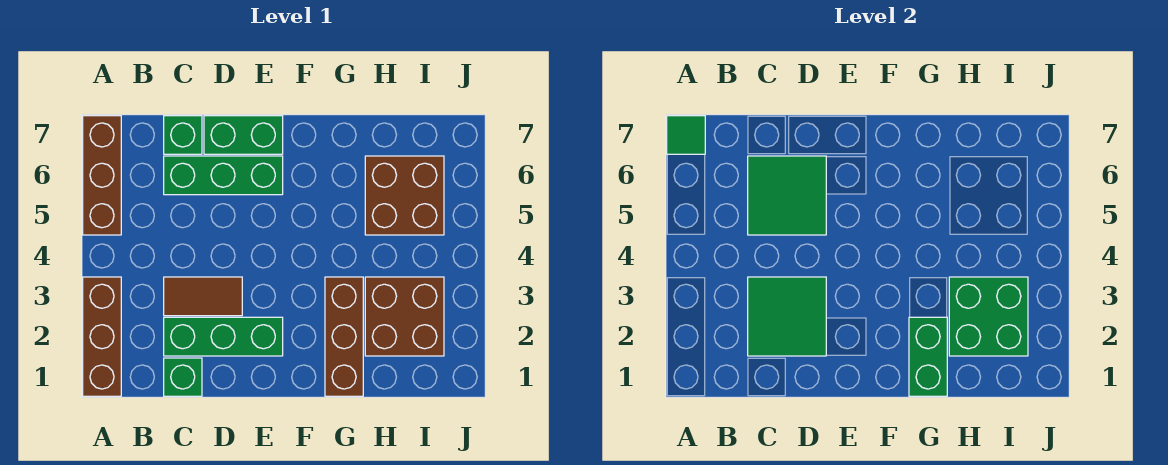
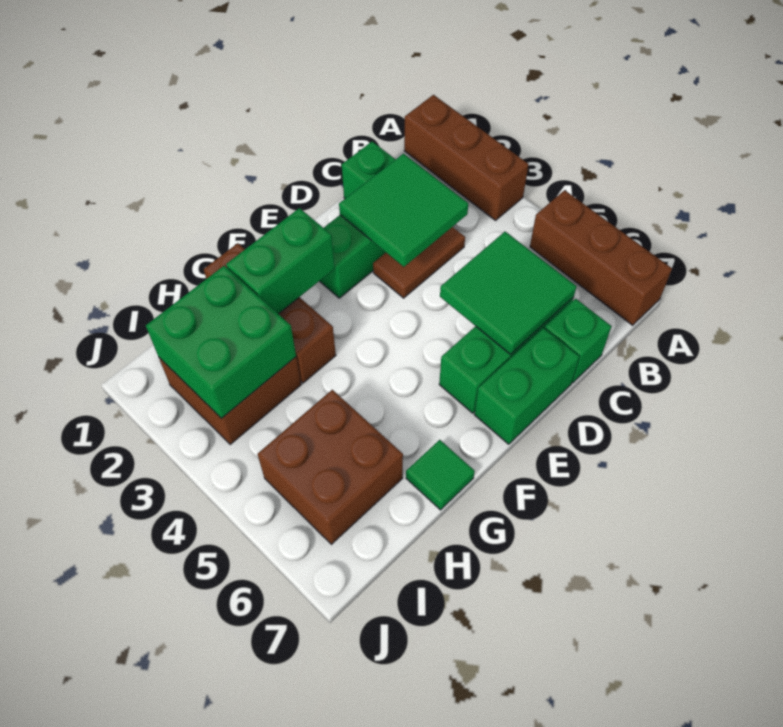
green 1x1 tile [667,116,705,154] -> green 1x1 tile moved to [406,440,475,510]
green 1x2 brick [909,317,947,396] -> green 1x2 brick turned to [226,208,335,314]

